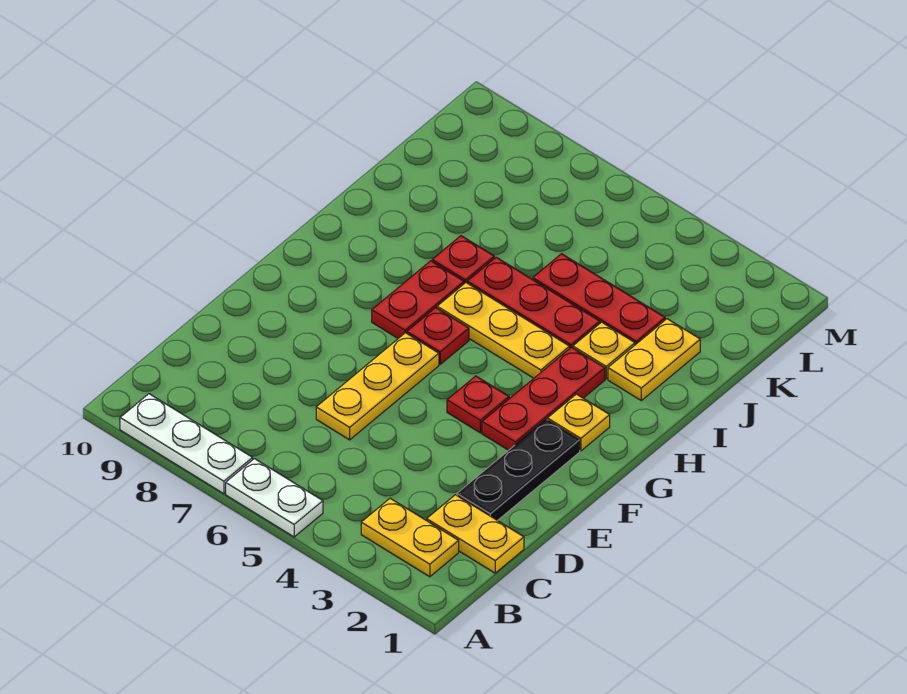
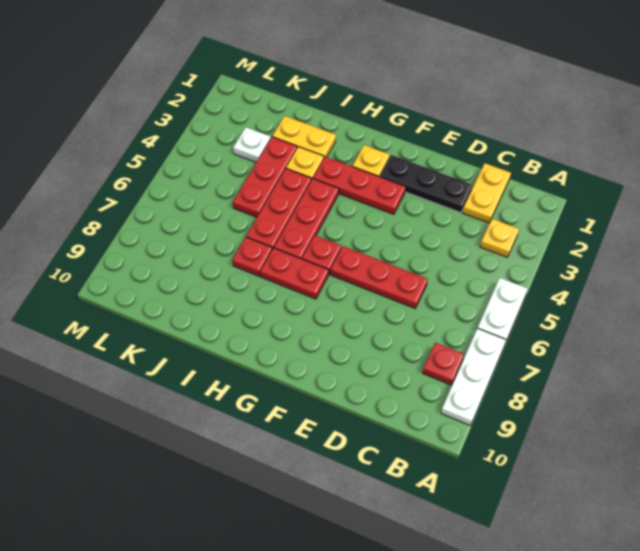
yellow 1x2 plate [361,498,459,577] -> yellow 1x1 plate [480,219,519,257]
yellow 1x3 plate [316,333,439,440] -> red 1x3 plate [330,246,428,308]
red 1x1 plate [447,376,509,433] -> red 1x1 plate moved to [423,343,464,385]
yellow 1x3 plate [437,283,570,378] -> red 1x3 plate [274,179,339,259]
none -> white 1x1 plate [233,127,271,162]

